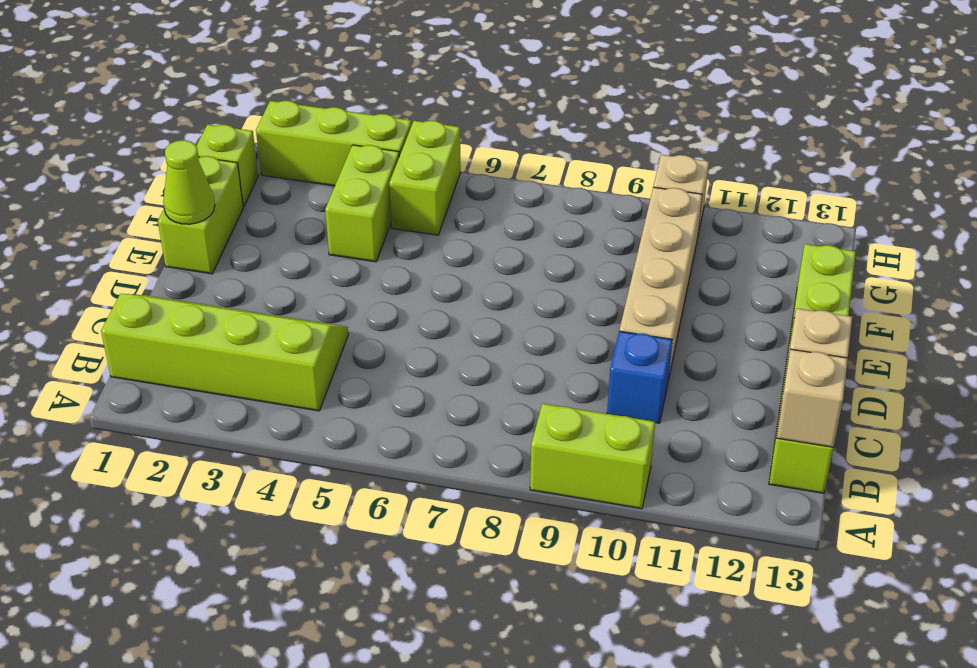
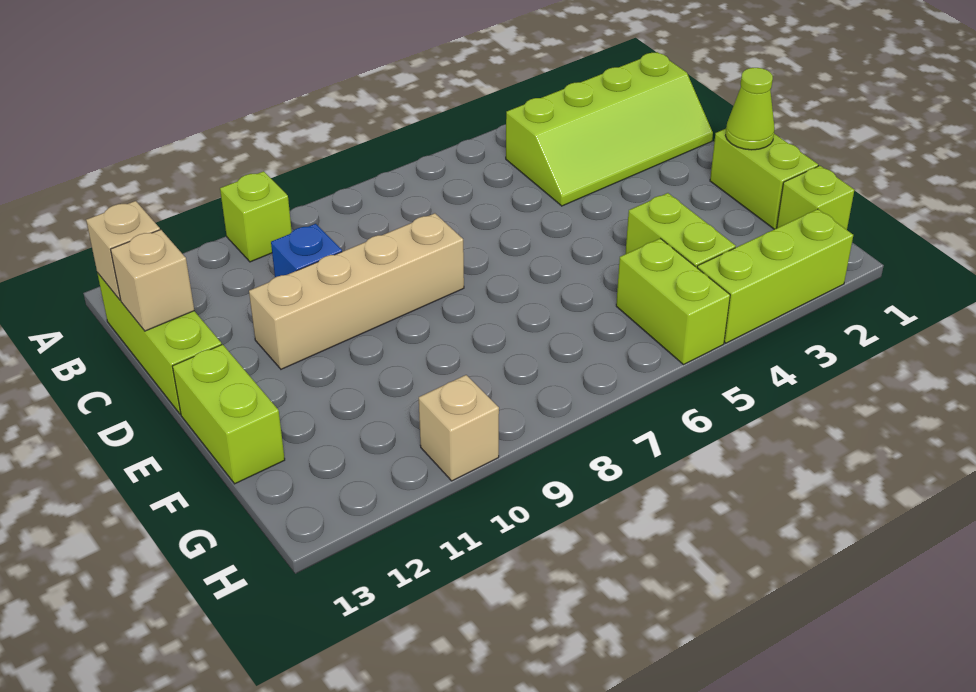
lime 1x2 brick [530,404,655,509] -> lime 1x1 brick [220,171,292,262]
tan 1x4 brick [619,187,702,381] -> tan 1x4 brick turned to [249,213,464,369]

